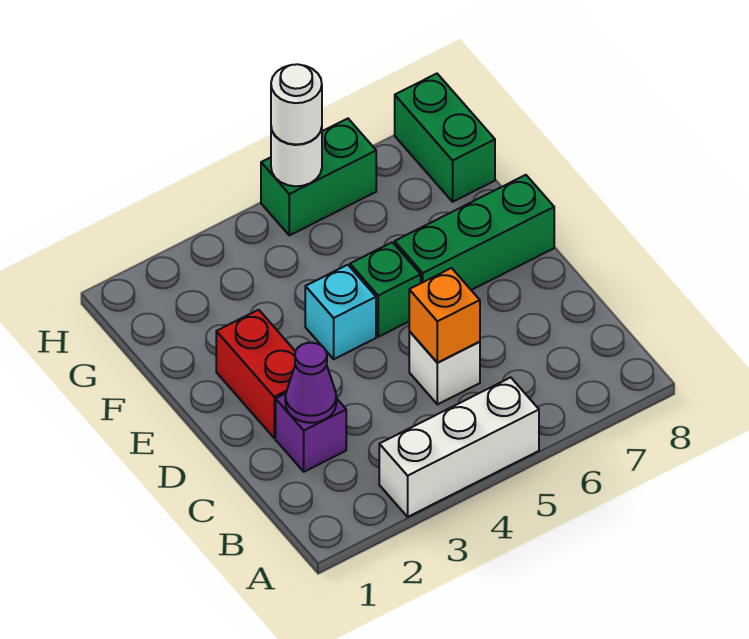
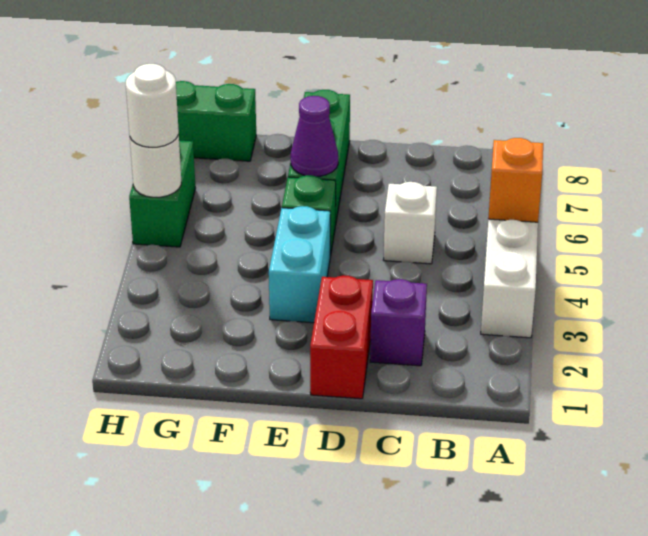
purple 1x1 cone [285,343,336,423] -> purple 1x1 cone moved to [291,96,338,177]
orange 1x1 brick [409,268,480,363] -> orange 1x1 brick moved to [488,138,543,222]
red 1x2 brick [216,310,295,438] -> red 1x2 brick turned to [310,275,373,399]
cyan 1x1 brick [305,265,376,359] -> cyan 1x2 brick [269,206,330,323]

